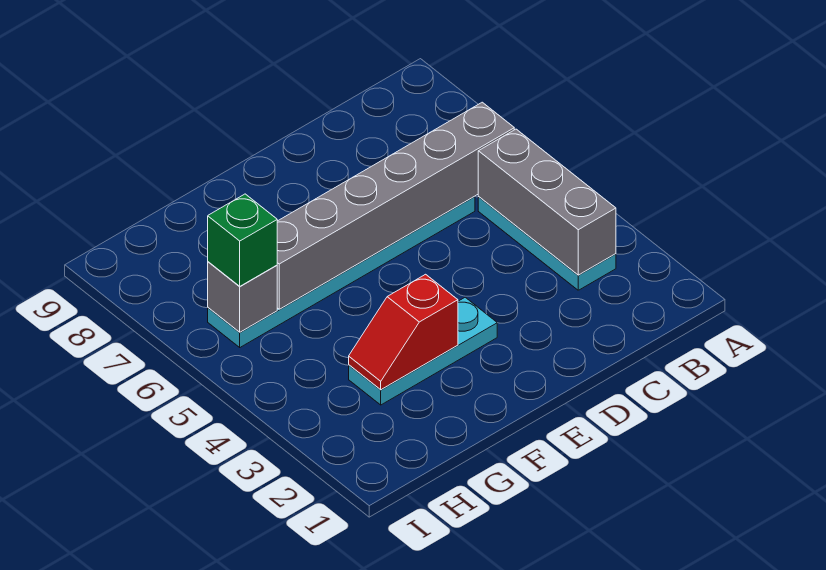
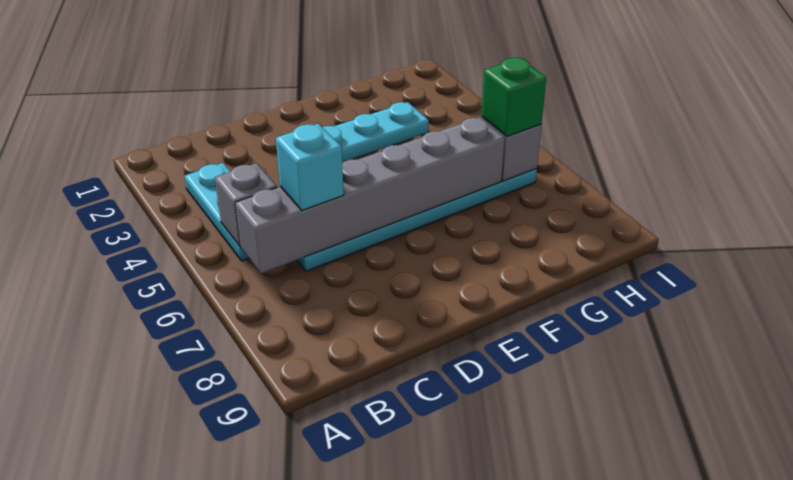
grey 1x3 brick [478,129,616,275] -> grey 1x1 brick [215,163,277,246]
none -> cyan 1x1 brick [276,124,344,210]
red 1x2 slope [349,274,458,390] -> none

